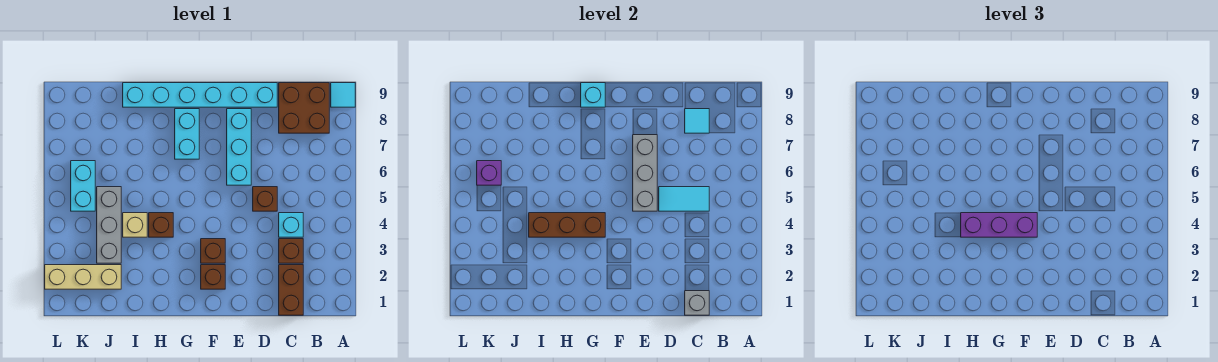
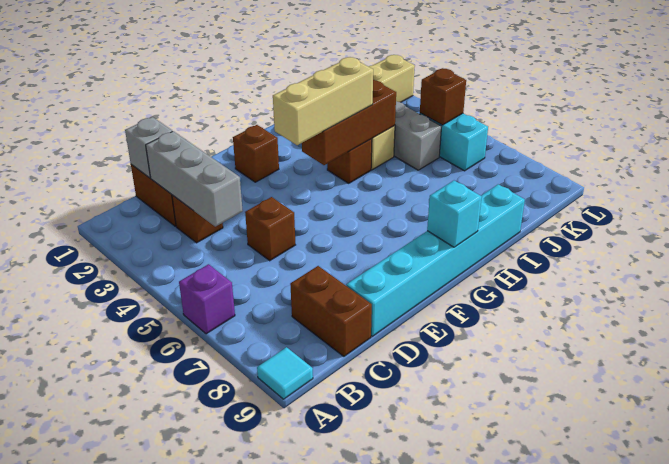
brown 2x2 brick [279,83,329,133] -> brown 1x2 brick [290,266,372,356]
cyan 1x1 brick [279,213,303,237] -> none
cyan 1x2 tile [659,187,709,211] -> none
cyan 1x1 tile [685,109,709,133] -> none
grey 1x3 brick [633,135,657,211] -> grey 1x3 brick moved to [146,131,243,227]
cyan 1x3 brick [227,109,251,185] -> none
brown 1x1 brick [201,239,225,263] -> brown 1x1 brick moved to [420,68,466,125]
purple 1x3 brick [961,213,1037,237] -> tan 1x3 brick [273,57,373,145]
cyan 1x2 brick [175,109,199,159] -> none
purple 1x1 brick [477,161,501,185] -> purple 1x1 brick moved to [179,264,235,334]

